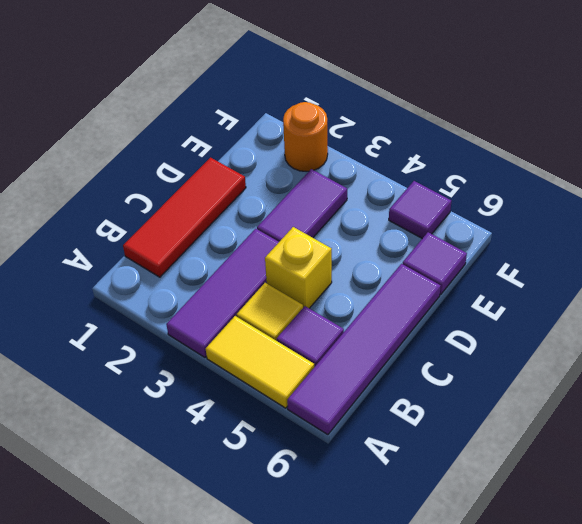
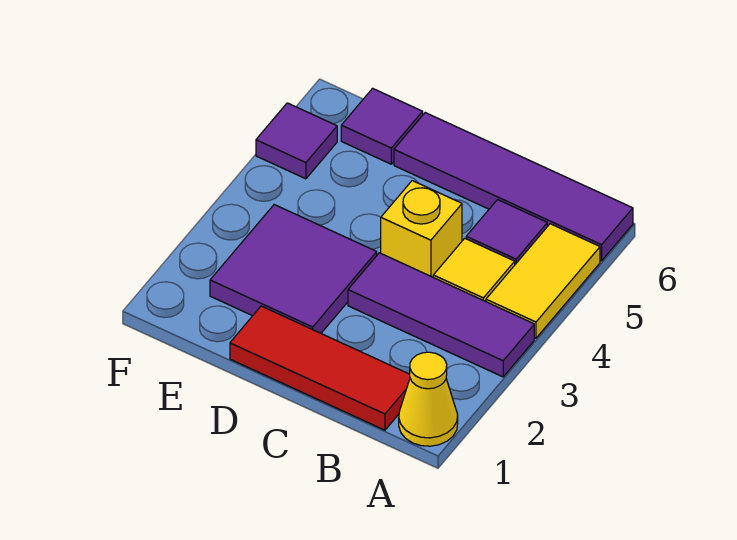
none -> yellow 1x1 cone [399,352,458,446]
purple 1x2 tile [257,169,347,242] -> purple 2x2 tile [210,205,377,333]
orange 1x1 round brick [283,102,328,172] -> none

